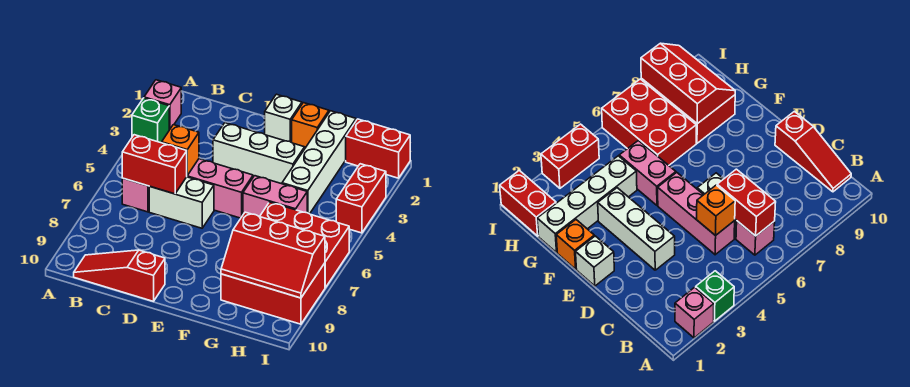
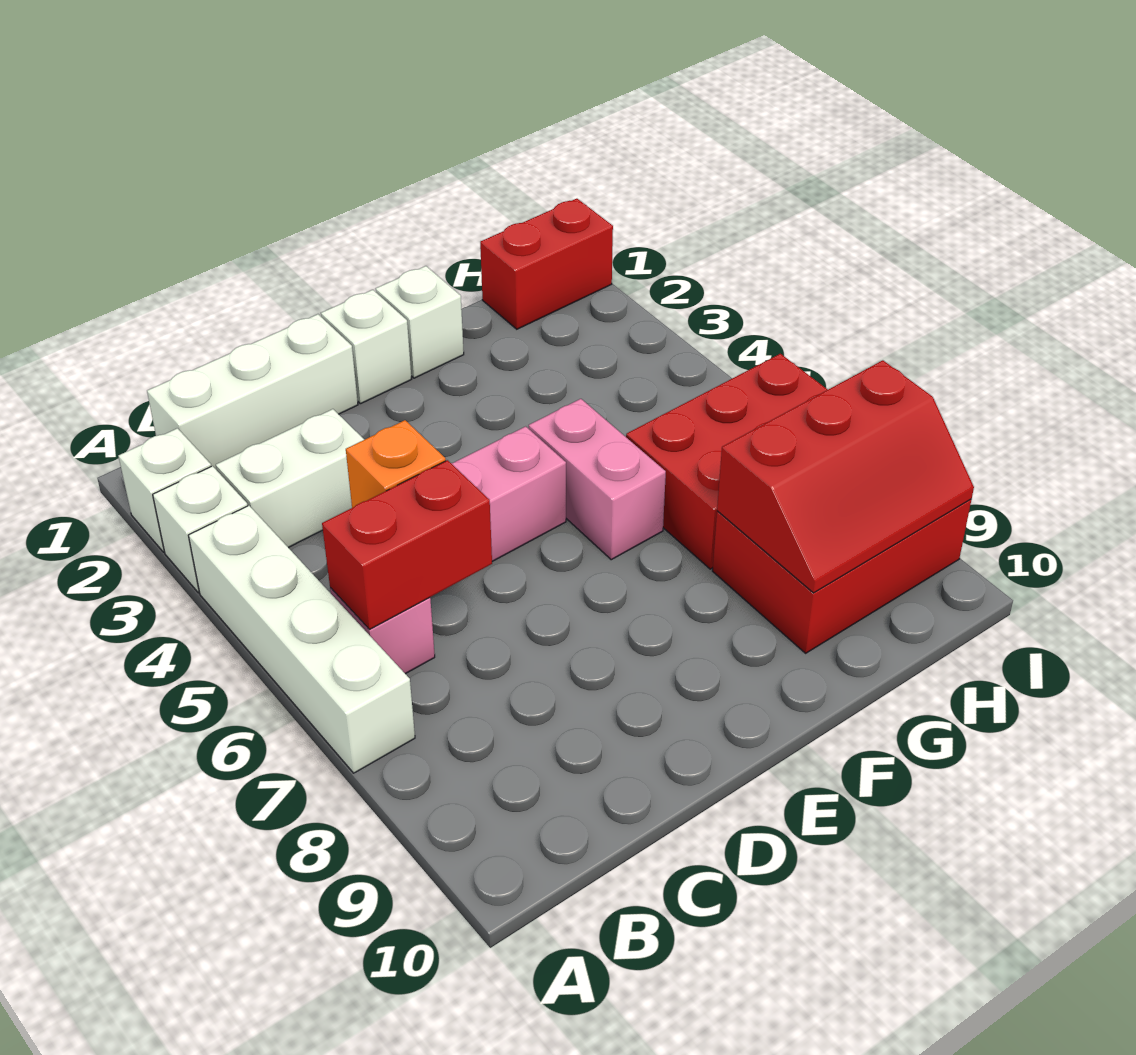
pink 1x1 brick [144,80,181,130] -> white 1x1 brick [118,428,211,552]
green 1x1 brick [132,98,169,143] -> white 1x1 brick [153,466,248,593]
red 1x3 slope [74,250,165,301] -> none
white 1x2 brick [149,177,214,228] -> white 1x2 brick moved to [216,409,364,548]
white 1x3 brick [213,123,305,184] -> white 1x3 brick moved to [147,314,358,469]
orange 1x1 brick [292,103,329,148] -> white 1x1 brick [376,266,464,378]
pink 1x2 brick [243,176,307,217] -> pink 1x2 brick turned to [529,399,666,560]
white 1x4 brick [282,111,356,214] -> white 1x4 brick moved to [188,506,415,773]
red 1x2 brick [336,164,386,233] -> none

